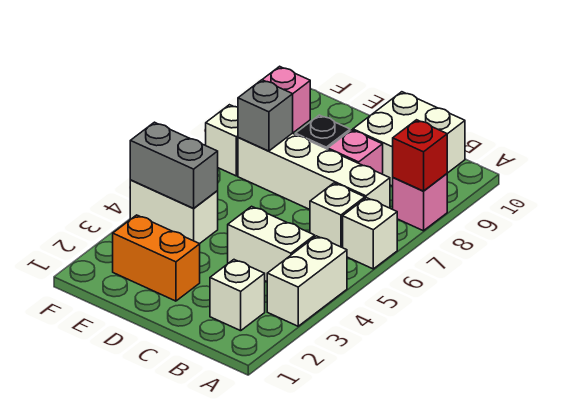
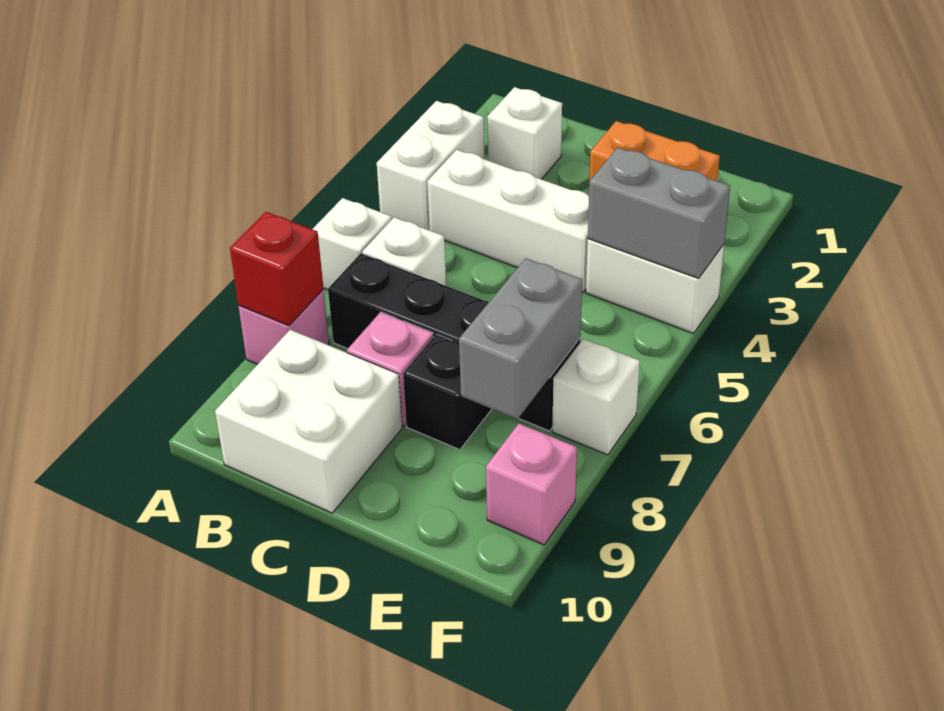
white 1x2 brick [228,206,315,281] -> white 1x3 brick [427,150,589,292]
white 1x4 brick [238,133,390,209] -> black 1x4 brick [328,253,580,431]
grey 1x1 brick [238,80,293,151] -> grey 1x2 brick [459,258,582,419]

